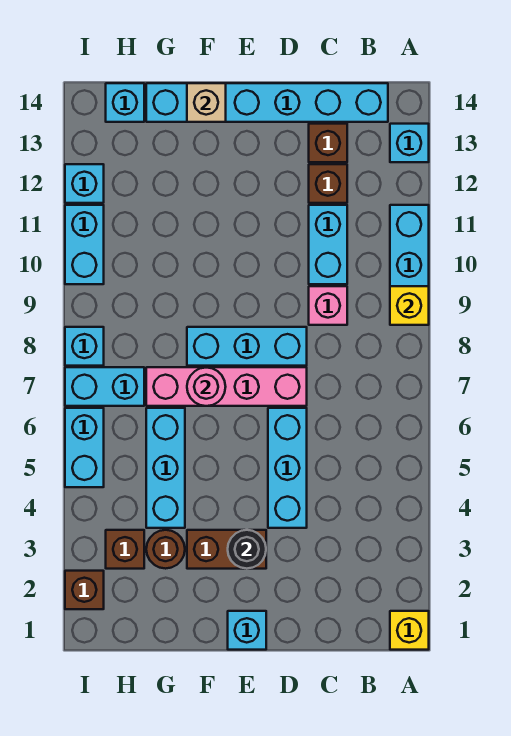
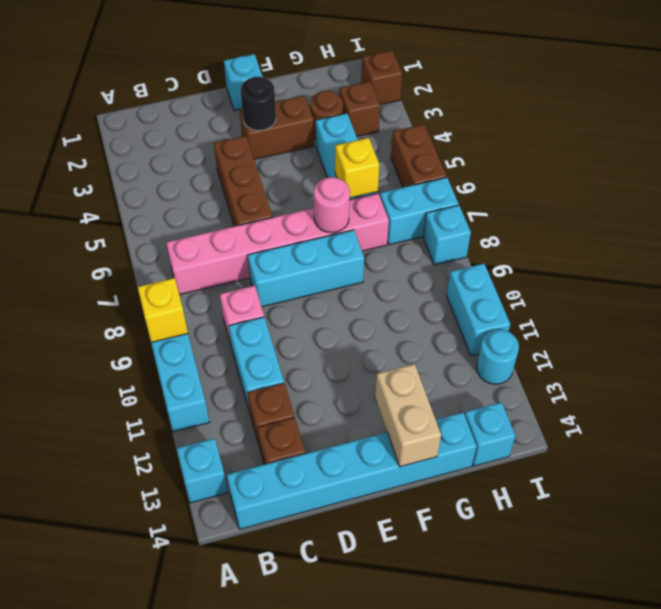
yellow 1x1 brick [390,611,429,650] -> yellow 1x1 brick moved to [335,138,379,198]
cyan 1x3 brick [268,408,307,528] -> brown 1x3 brick [214,136,273,226]
pink 1x4 brick [146,367,307,406] -> pink 1x6 brick [166,193,389,295]
tan 1x1 brick [187,83,226,122] -> tan 1x2 brick [375,364,441,467]
cyan 1x2 brick [65,408,104,487] -> brown 1x2 brick [391,124,447,187]
cyan 1x1 brick [65,164,104,203] -> cyan 1x1 round brick [476,329,519,384]

